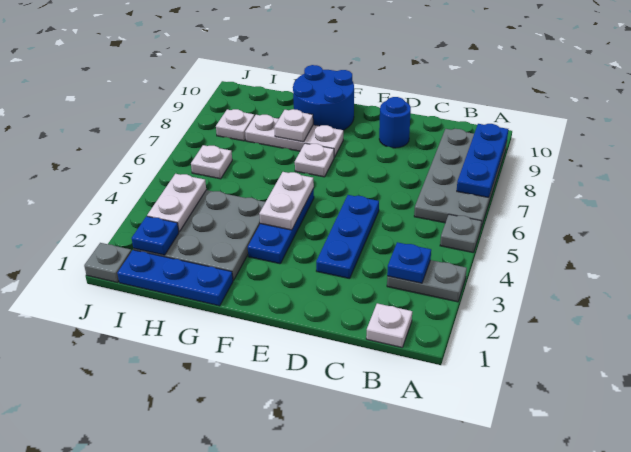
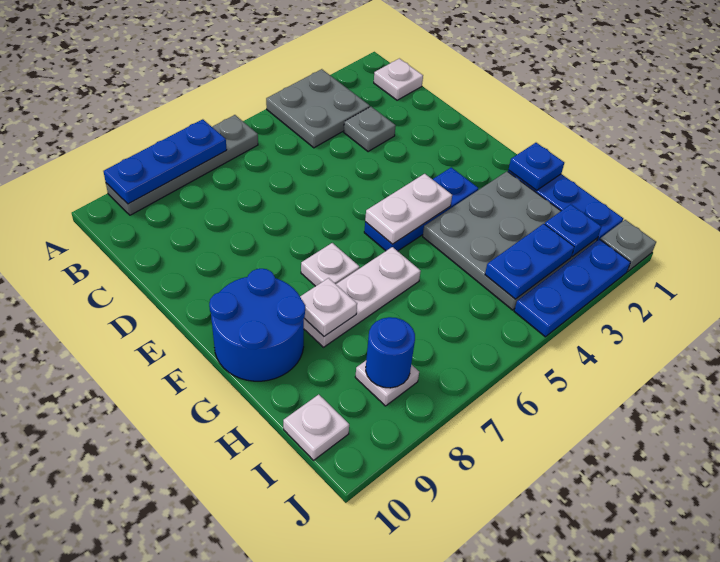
grey 1x2 plate [387,260,467,302] -> grey 2x2 plate [266,69,370,148]
grey 1x1 plate [440,214,481,252] -> grey 1x1 plate moved to [344,107,396,152]
grey 2x4 plate [414,129,507,227] -> grey 1x4 plate [106,115,258,215]
blue 1x1 plate [387,242,431,283] -> blue 1x1 plate moved to [508,143,564,191]
blue 1x3 plate [316,195,379,279] -> blue 1x3 plate moved to [514,239,630,337]
blue 1x1 round brick [379,97,411,148] -> blue 1x1 round brick moved to [366,317,415,388]
white 1x3 plate [245,115,343,157] -> white 1x3 plate turned to [304,247,421,347]
white 1x2 plate [147,174,206,232] -> blue 1x2 plate [485,224,574,299]
white 1x1 plate [191,145,232,179] -> white 1x1 plate moved to [283,394,349,460]

